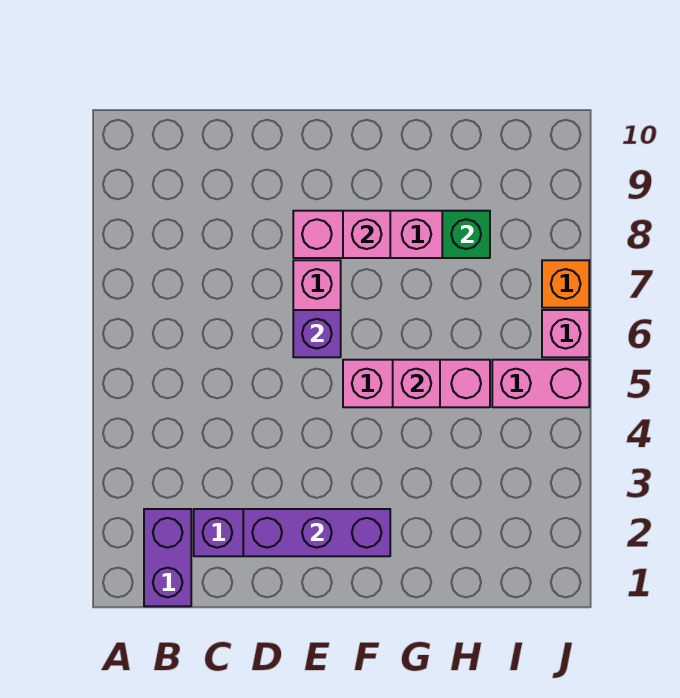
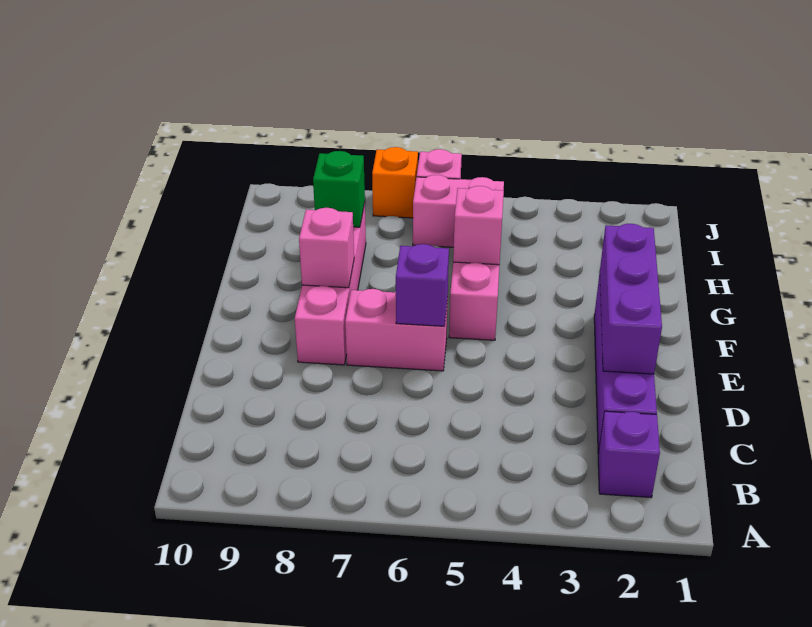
purple 1x2 brick [144,509,191,606] -> purple 1x1 brick [598,411,660,498]
pink 1x2 brick [492,360,589,407] -> pink 1x2 brick turned to [413,175,504,247]

